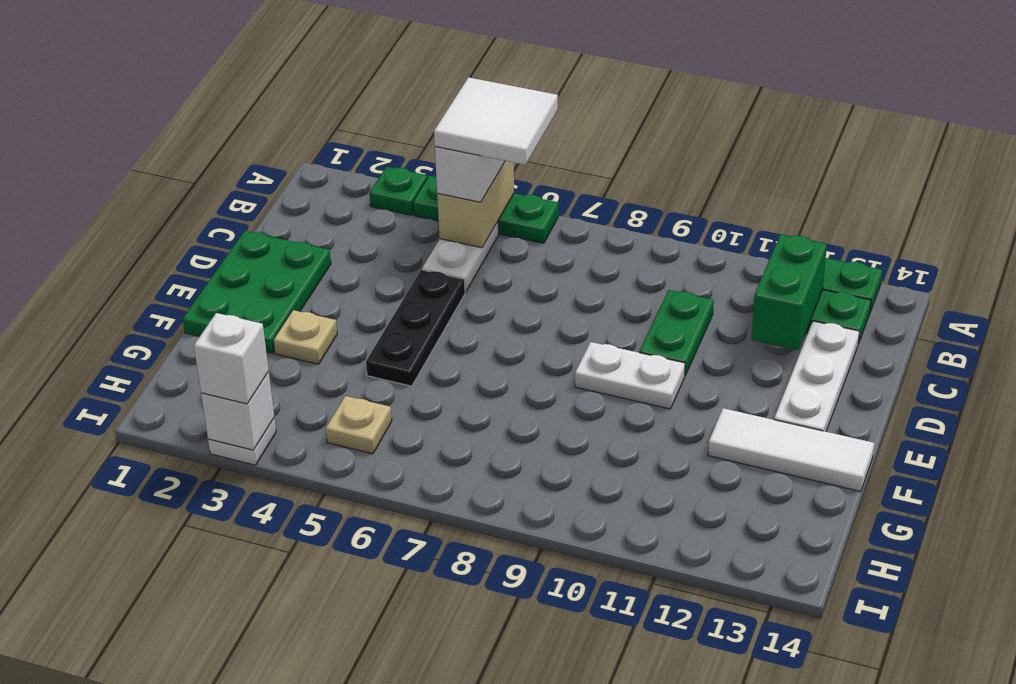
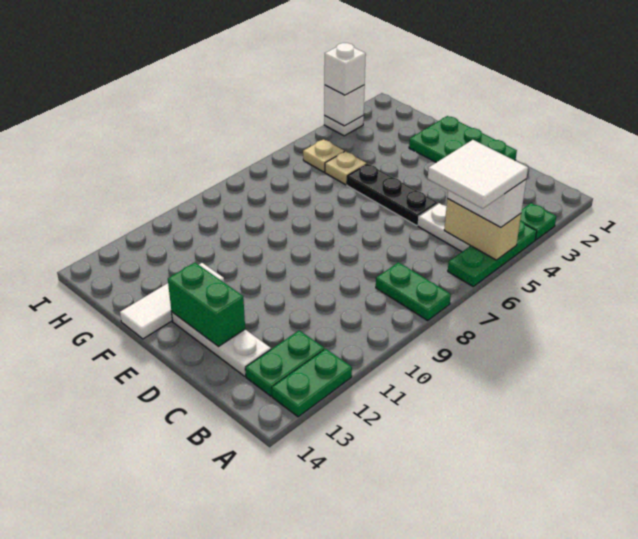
green 1x2 brick [751,234,827,350] -> green 1x2 brick moved to [168,262,245,347]
green 1x2 plate [639,290,714,375] -> green 1x2 plate moved to [376,262,451,320]
white 1x2 plate [575,342,685,409] -> none
tan 1x1 plate [273,310,337,364] -> tan 1x1 plate moved to [325,151,367,185]

